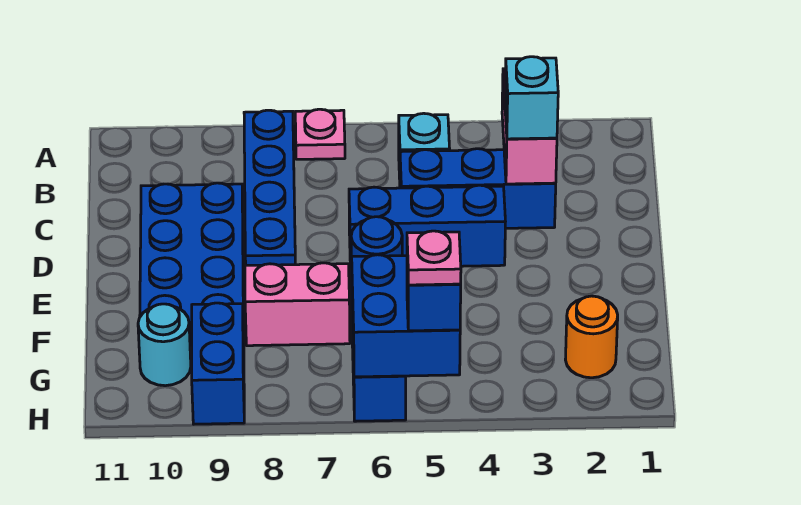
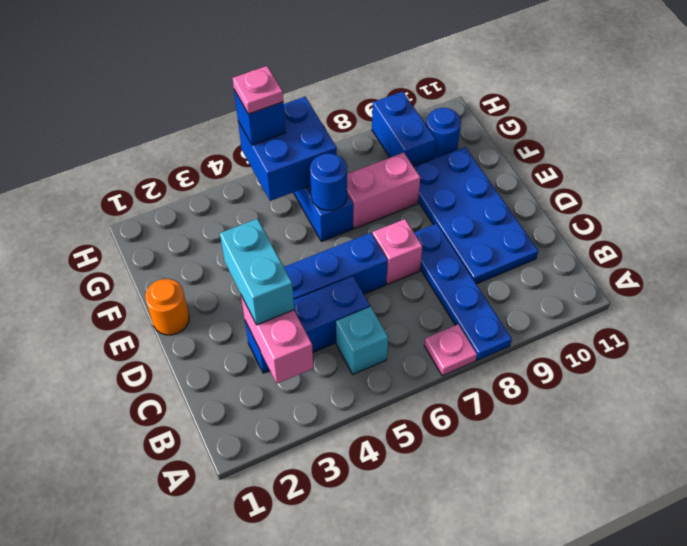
cyan 1x1 brick [505,57,558,139] -> cyan 1x2 brick [220,219,294,325]
none -> pink 1x1 brick [373,219,422,284]
orange 1x1 round brick [565,296,618,378] -> orange 1x1 round brick moved to [145,279,189,335]
cyan 1x1 round brick [138,304,191,386] -> blue 1x1 round brick [426,108,461,159]

